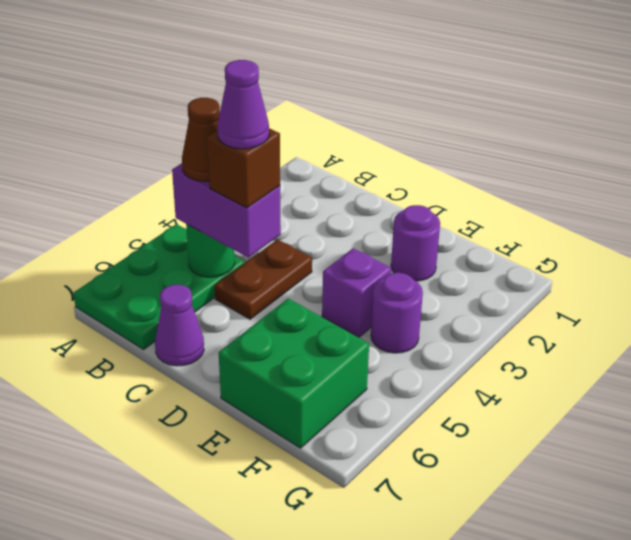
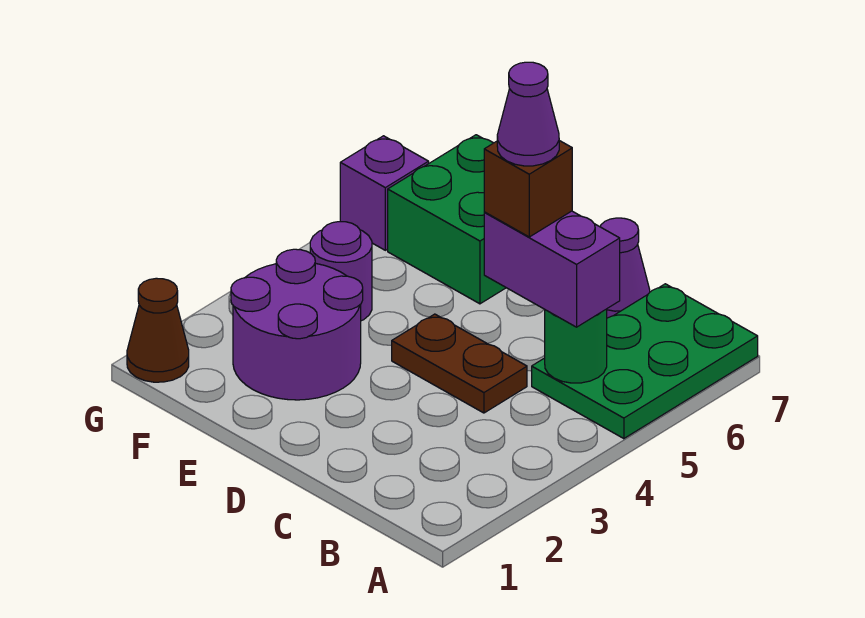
brown 1x1 cone [182,98,220,182] -> brown 1x1 cone moved to [127,278,189,382]
brown 1x2 plate [215,239,312,319] -> brown 1x2 plate turned to [392,314,527,413]
purple 1x1 round brick [391,205,440,281] -> purple 2x2 round brick [231,249,363,400]
purple 1x1 brick [322,248,391,337] -> purple 1x1 brick moved to [340,136,429,250]

